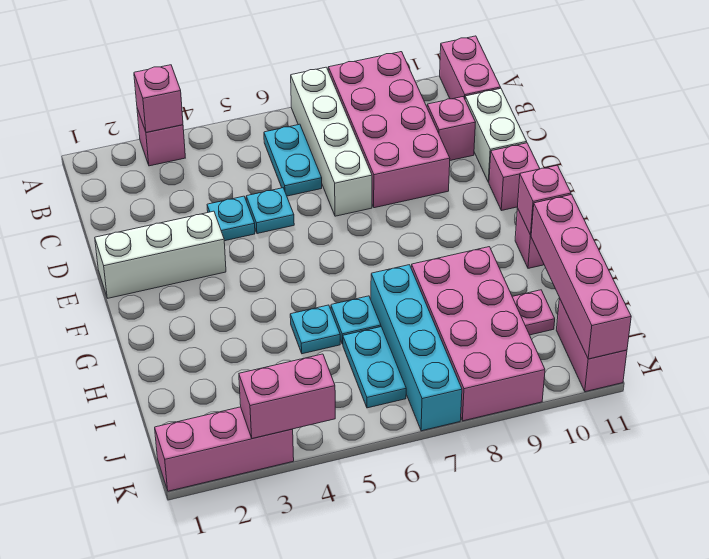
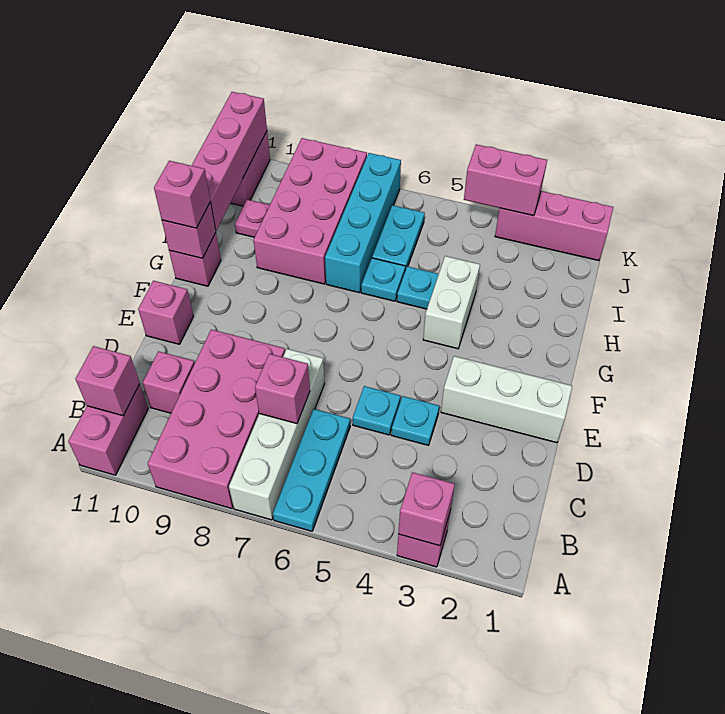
cyan 1x2 plate [264,124,322,196] -> cyan 1x3 plate [273,409,350,531]
none -> pink 1x1 brick [75,346,140,416]
none -> pink 1x1 brick [255,354,310,424]
white 1x2 brick [465,88,527,182] -> white 1x2 brick moved to [423,256,480,349]
none -> pink 1x1 brick [154,161,210,228]

